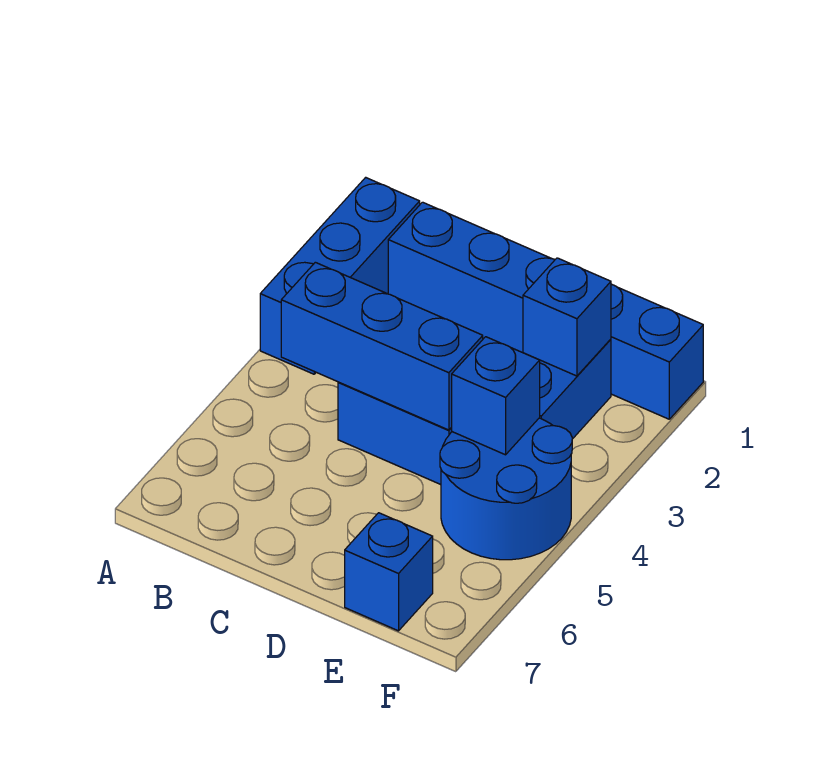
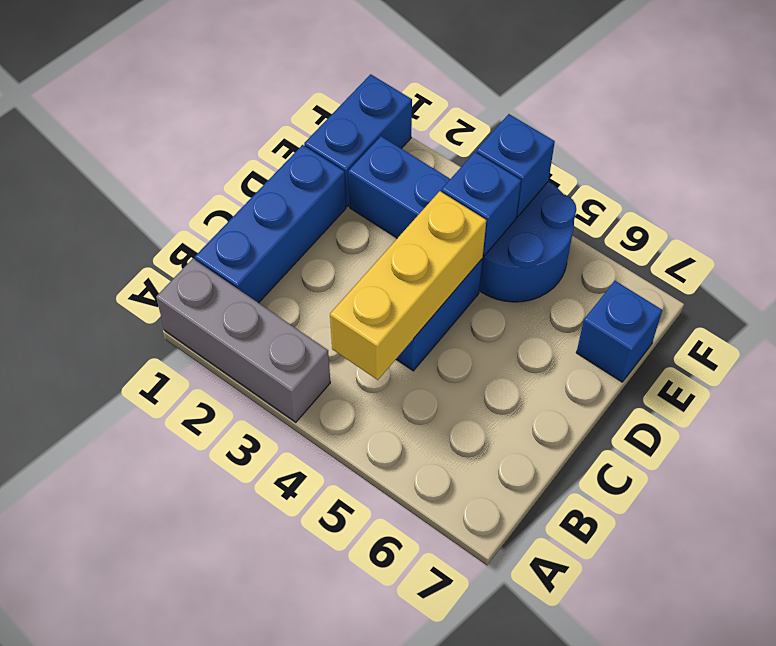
blue 1x3 brick [260,177,420,374] -> grey 1x3 brick [156,259,330,422]
blue 1x3 brick [281,262,483,430] -> yellow 1x3 brick [330,191,486,380]
blue 1x1 brick [523,258,611,376] -> blue 1x1 brick moved to [476,114,555,217]

